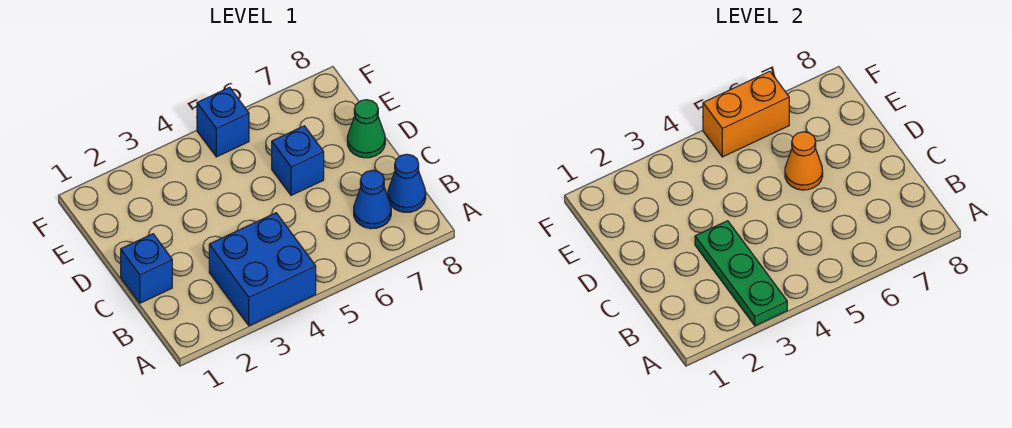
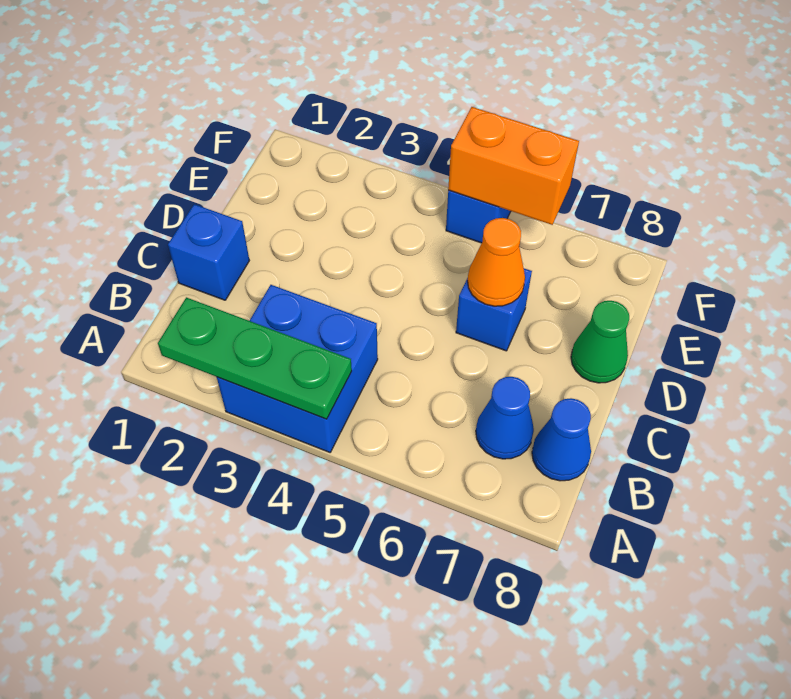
green 1x3 plate [695,221,787,326] -> green 1x3 plate turned to [158,297,352,419]

